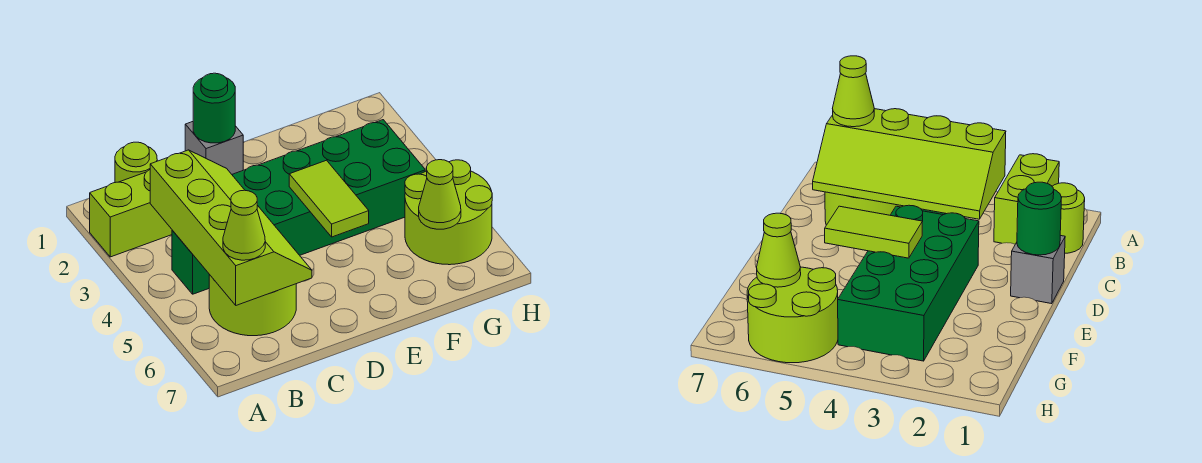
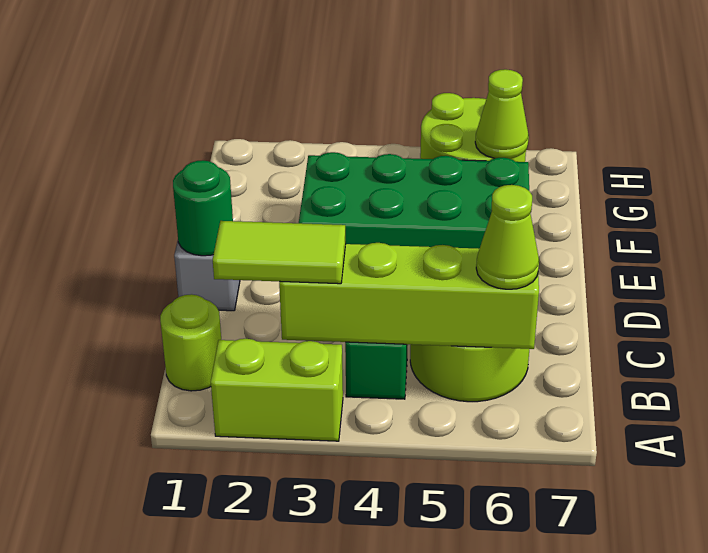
lime 1x2 brick [90,170,172,257] -> lime 1x2 brick turned to [211,339,343,441]
green 2x4 brick [232,120,425,255] -> green 2x4 brick turned to [299,152,529,249]
lime 1x2 tile [289,160,369,237] -> lime 1x2 tile moved to [213,221,346,284]

